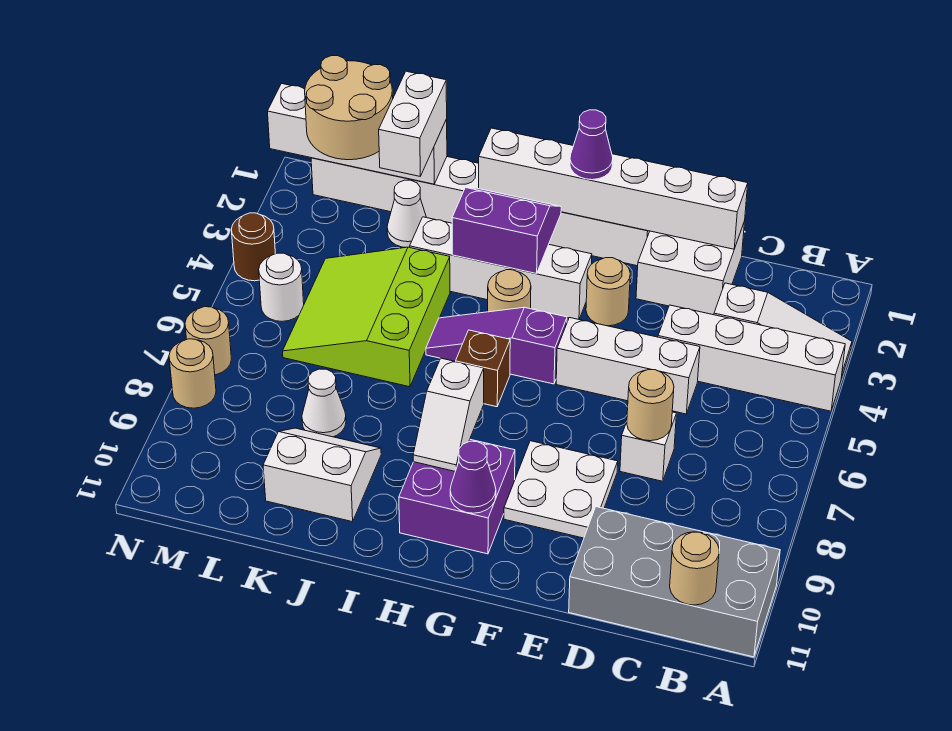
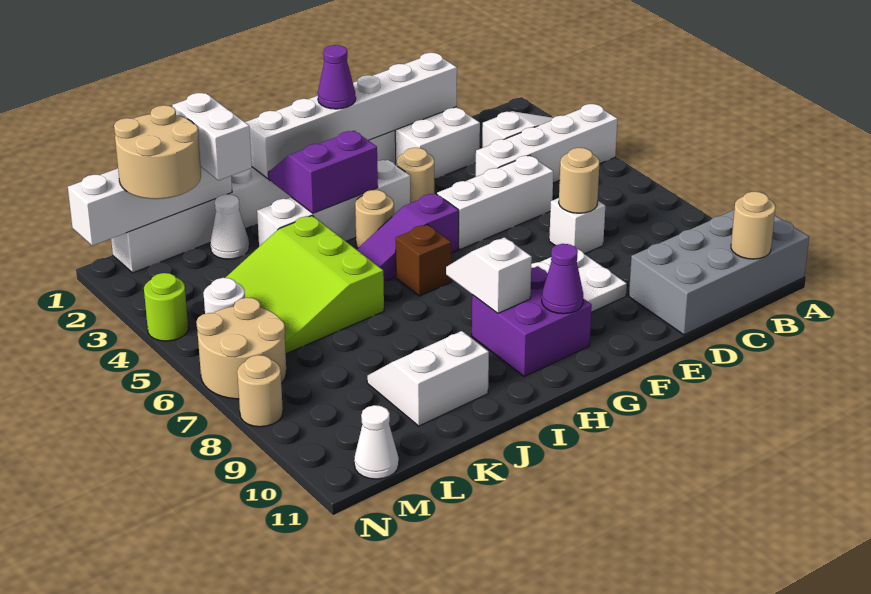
white 1x2 slope [413,358,484,471] -> white 1x2 slope turned to [446,237,532,313]
white 1x1 cone [302,369,346,437] -> white 1x1 cone moved to [354,405,399,479]
brown 1x1 round brick [231,213,275,281] -> lime 1x1 round brick [144,273,188,341]
tan 1x1 round brick [185,307,231,375] -> tan 2x2 round brick [196,298,286,399]

